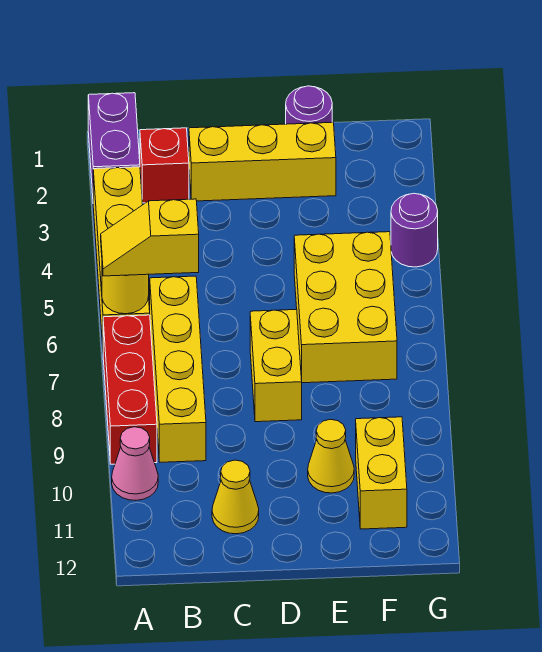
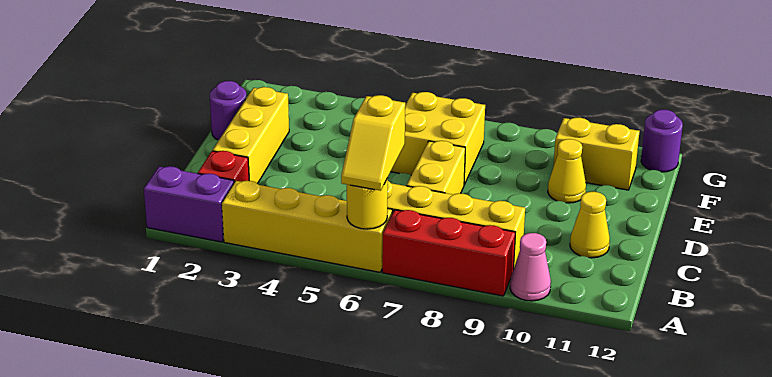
yellow 1x2 brick [250,310,302,422] -> yellow 1x2 brick turned to [407,141,465,195]
yellow 2x3 brick [294,232,397,383] -> yellow 2x2 brick [391,92,485,185]
purple 1x1 round brick [391,193,438,267] -> purple 1x1 round brick moved to [641,109,683,172]

